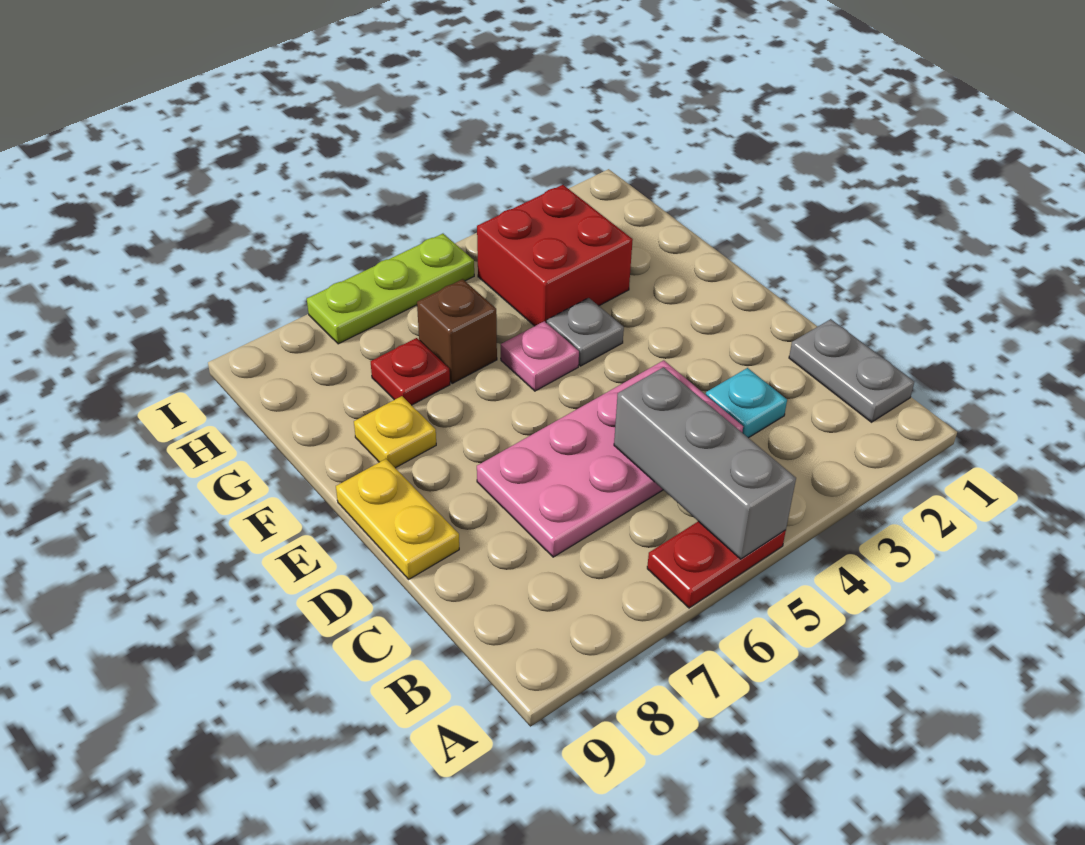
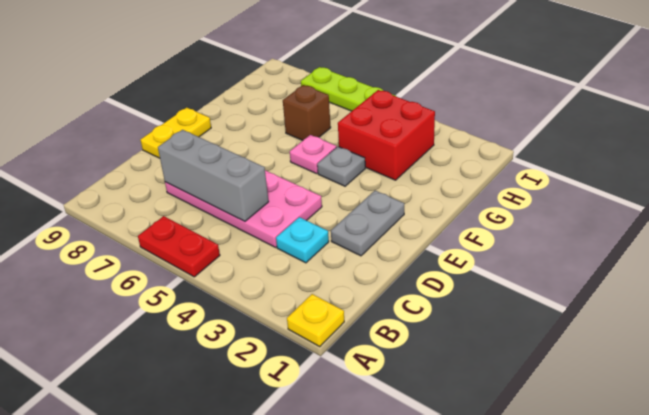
grey 1x3 brick [614,367,796,559] -> grey 1x3 brick turned to [158,130,269,221]
grey 1x2 plate [789,319,914,422] -> grey 1x2 plate moved to [331,190,404,256]
yellow 1x1 plate [354,396,436,468] -> yellow 1x1 plate moved to [287,294,344,347]
red 1x1 plate [371,338,450,405] -> none

